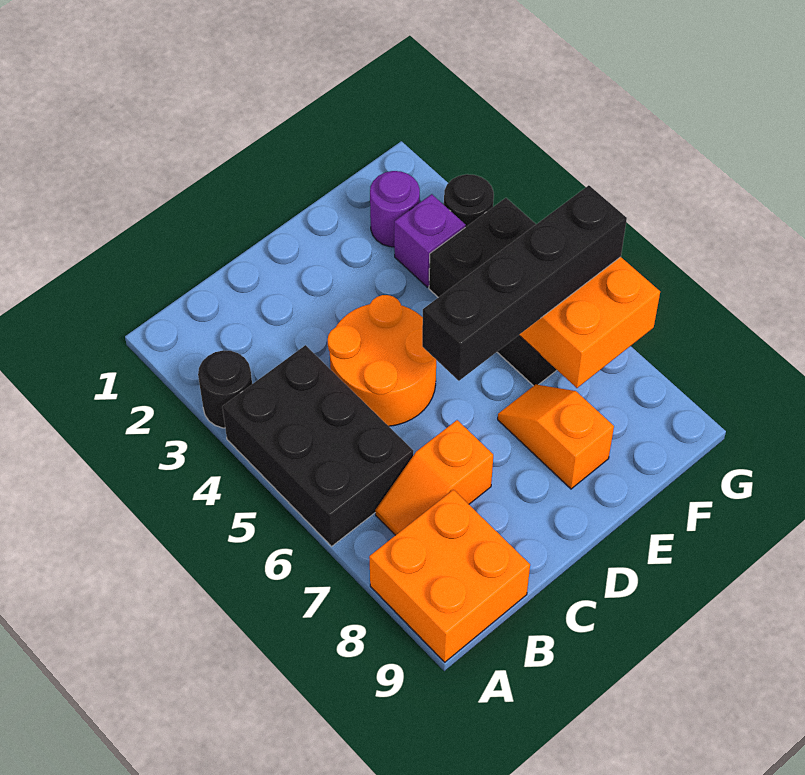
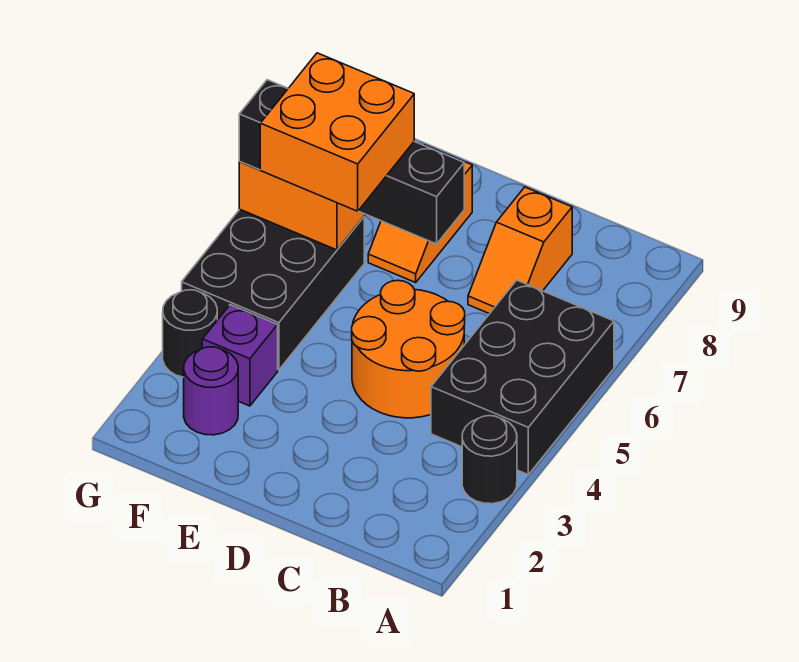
orange 2x2 brick [369,490,530,662] -> orange 2x2 brick moved to [260,53,414,211]
orange 1x2 slope [375,420,493,535] -> orange 1x2 slope turned to [468,187,572,314]

